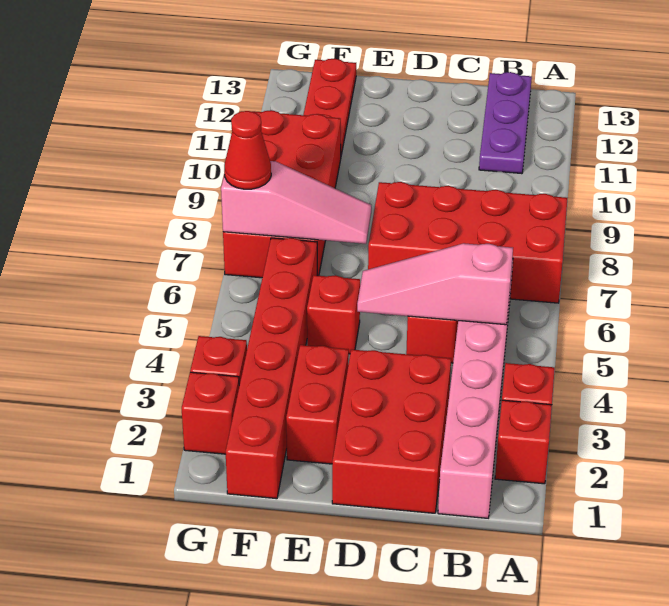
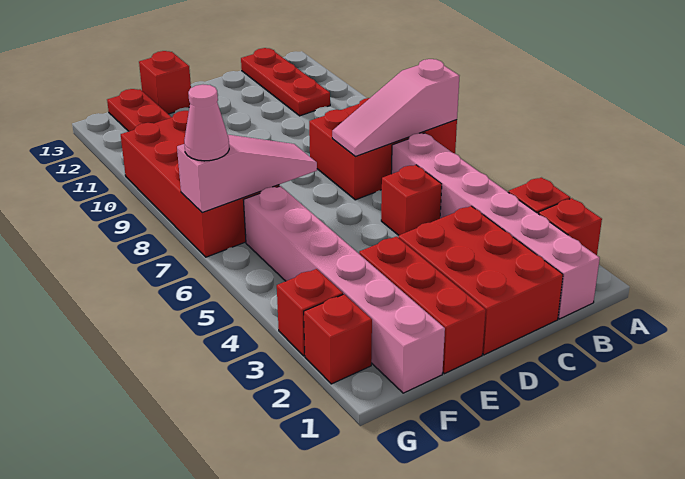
red 2x4 brick [368,182,568,303] -> red 2x3 brick [309,98,457,200]
pink 1x3 slope [357,243,513,325] -> pink 1x3 slope moved to [332,59,459,156]
purple 1x3 plate [479,72,532,174] -> red 1x3 plate [241,48,330,116]
red 1x2 brick [286,345,349,464] -> red 1x3 brick [359,236,486,374]
red 1x1 brick [307,275,360,354] -> red 1x1 brick moved to [139,51,191,114]
red 1x6 brick [226,238,317,499] -> pink 1x6 brick [244,186,445,393]
red 1x1 cone [224,111,271,189] -> pink 1x1 cone [184,85,229,161]

